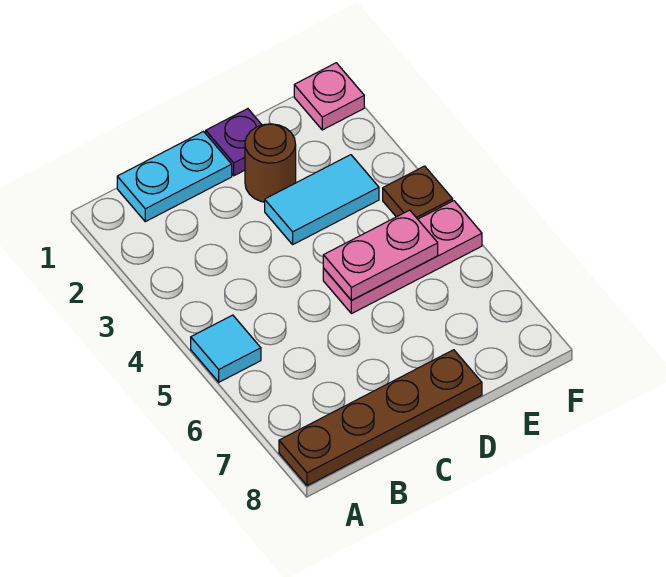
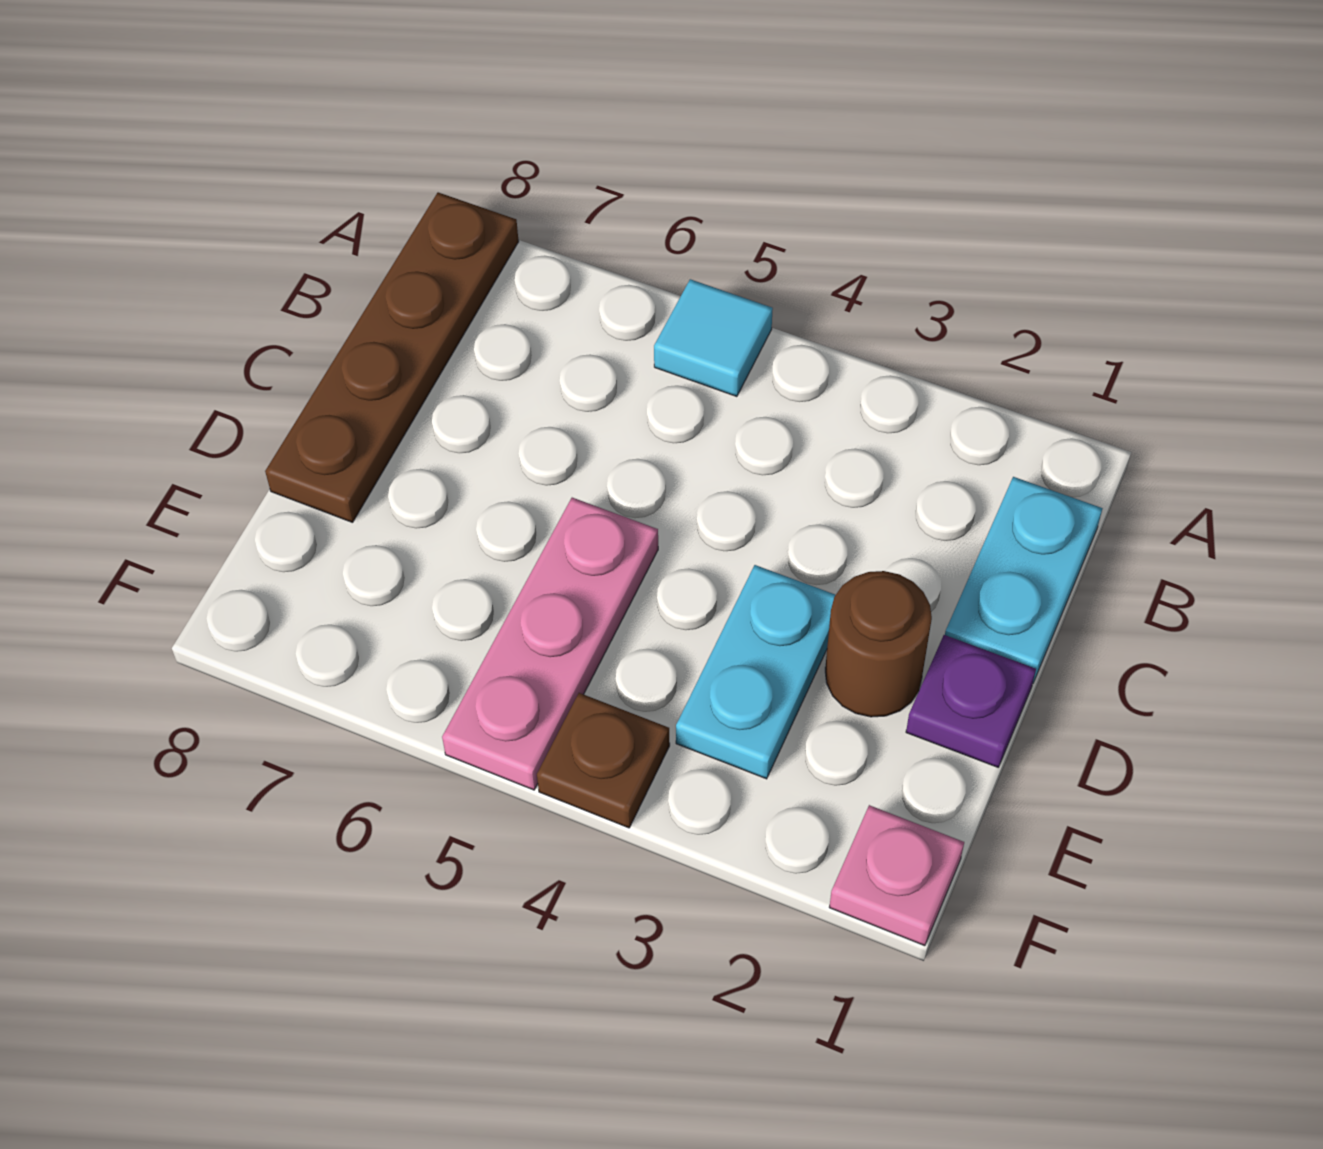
cyan 1x2 tile [265,155,379,244] -> cyan 1x2 plate [676,565,835,779]
pink 1x2 plate [323,210,438,300] -> none

